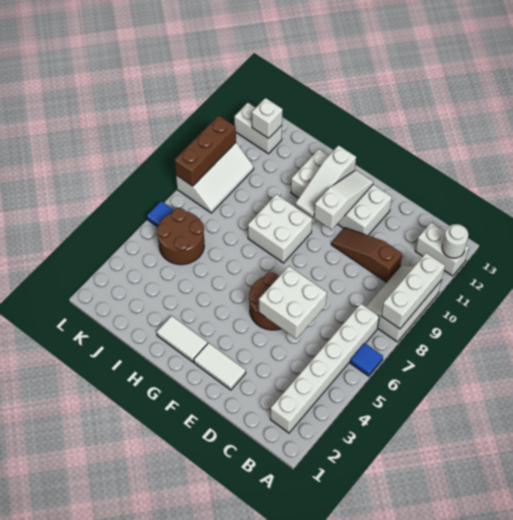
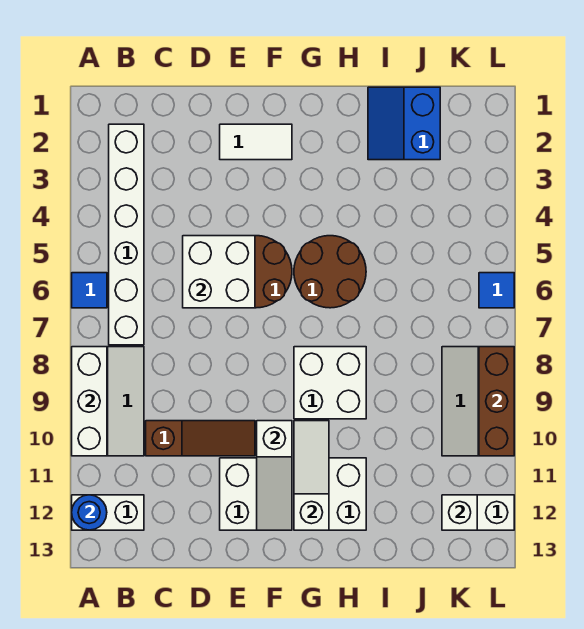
white 1x1 round brick [442,224,468,258] -> blue 1x1 round brick [72,495,107,530]
white 1x2 tile [157,316,208,362] -> none
none -> blue 2x2 slope [368,87,440,160]
brown 2x2 round brick [157,208,204,265] -> brown 2x2 round brick moved to [294,236,366,308]

